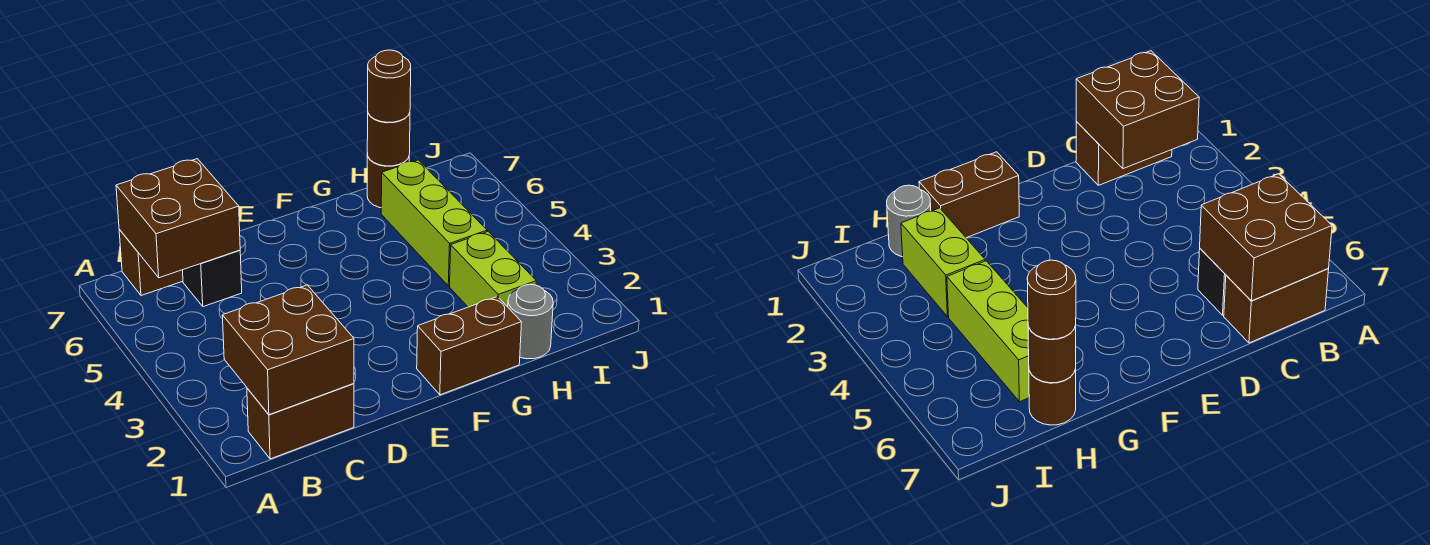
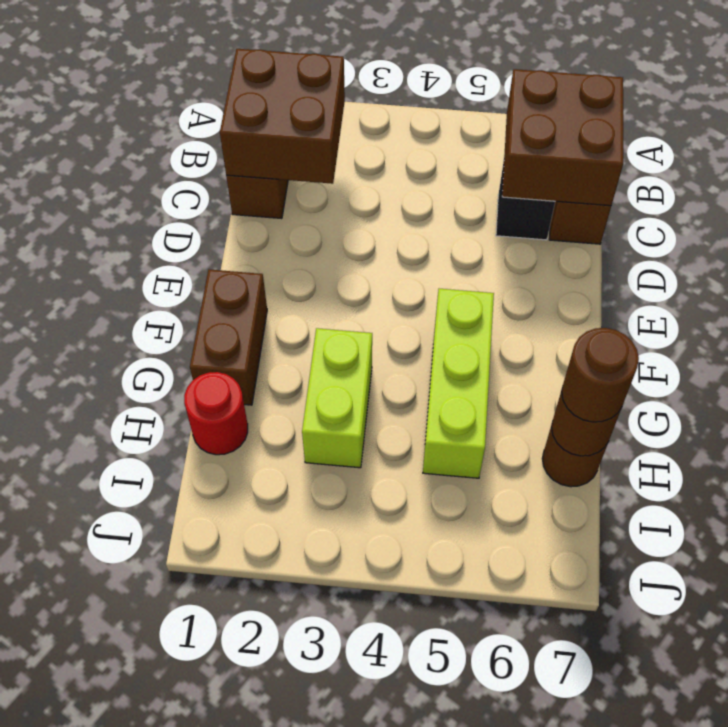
grey 1x1 round brick [508,284,553,359] -> red 1x1 round brick [184,372,248,455]
lime 1x2 brick [450,232,536,307] -> lime 1x2 brick turned to [302,328,372,468]
lime 1x3 brick [381,160,487,286] -> lime 1x3 brick turned to [423,289,494,478]

